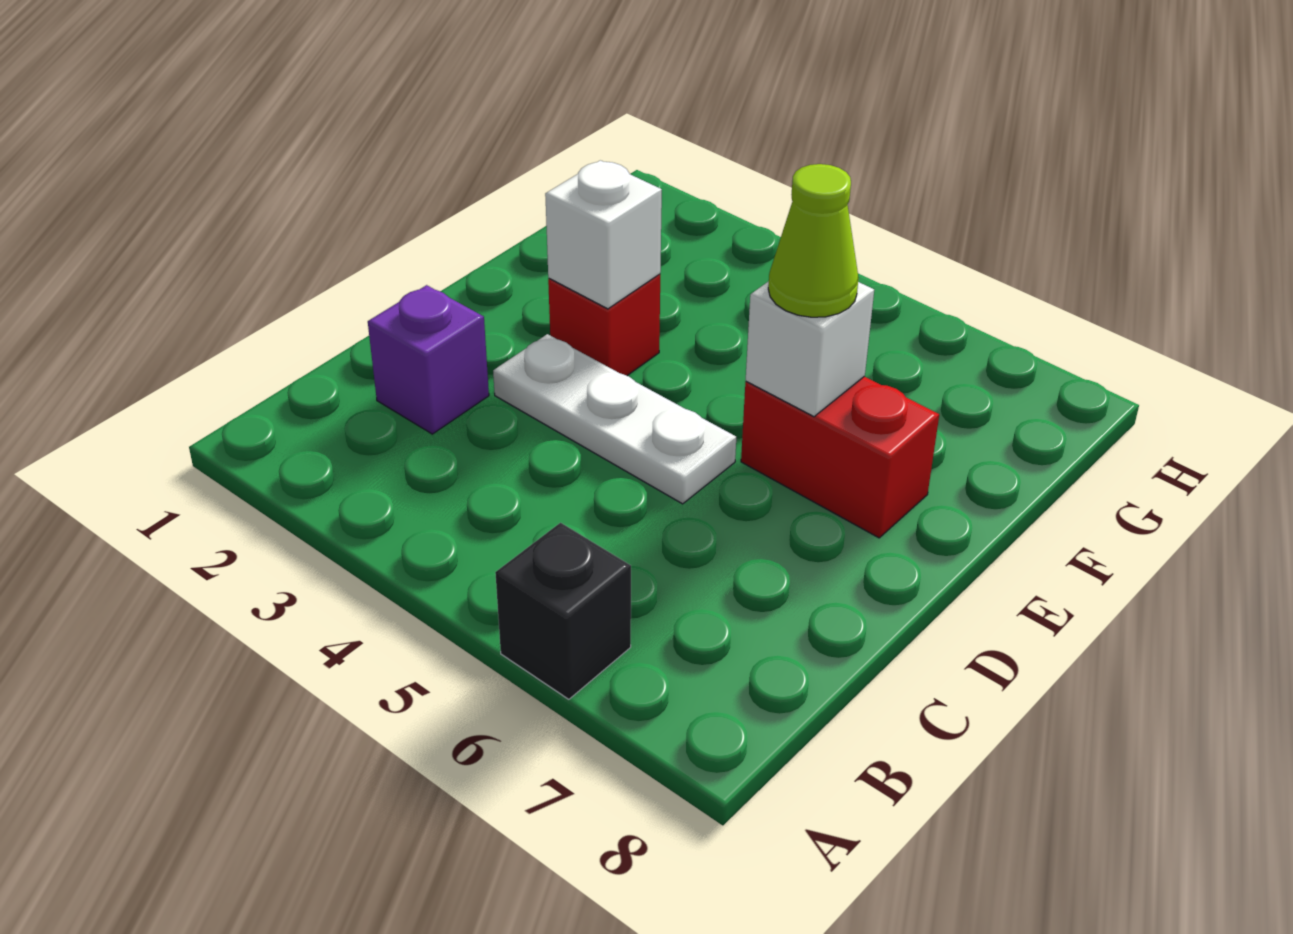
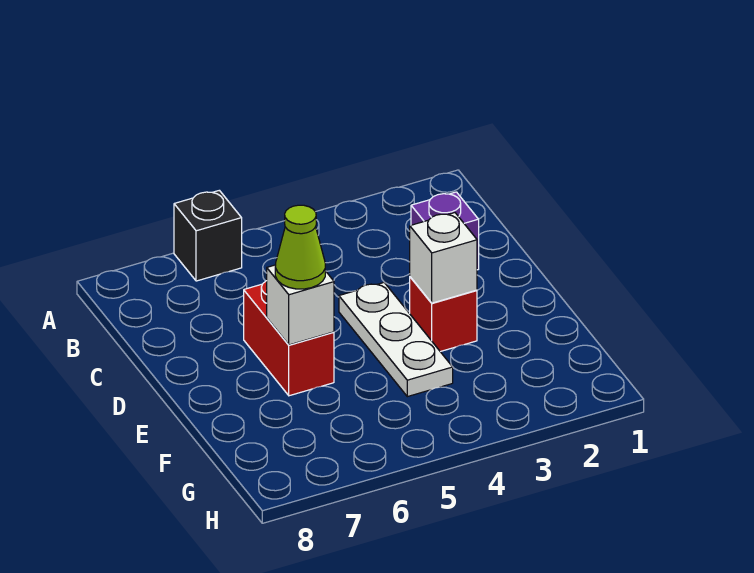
white 1x3 plate [493,334,736,504] -> white 1x3 plate turned to [339,283,453,397]
red 1x2 brick [741,376,939,538] -> red 1x2 brick turned to [244,281,334,396]

